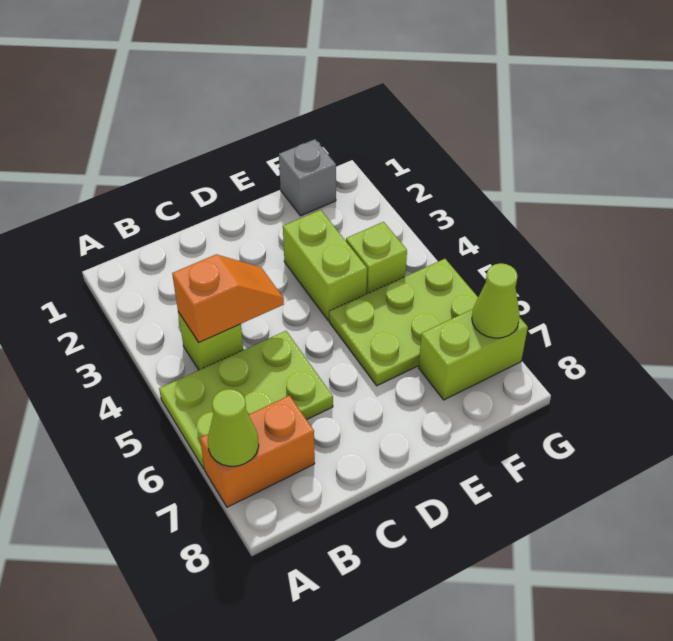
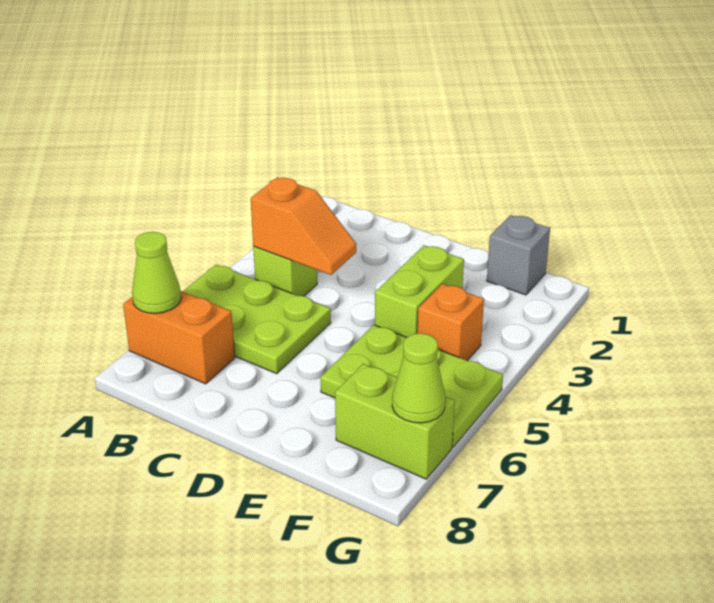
lime 1x1 brick [346,222,407,294] -> orange 1x1 brick [418,284,484,361]

